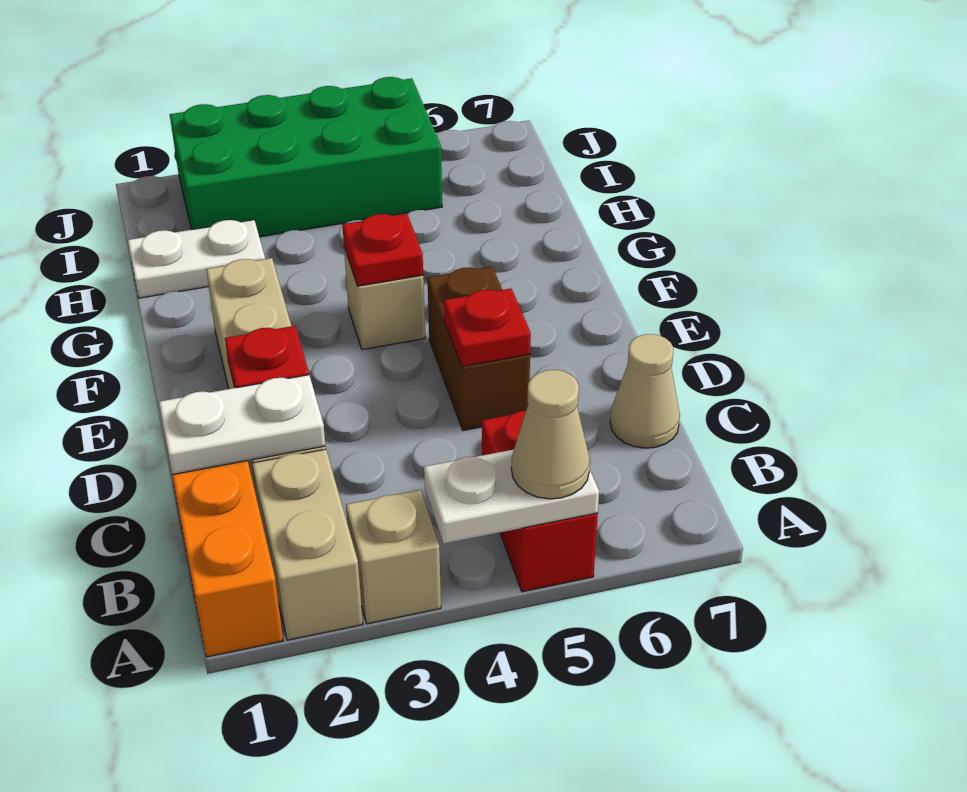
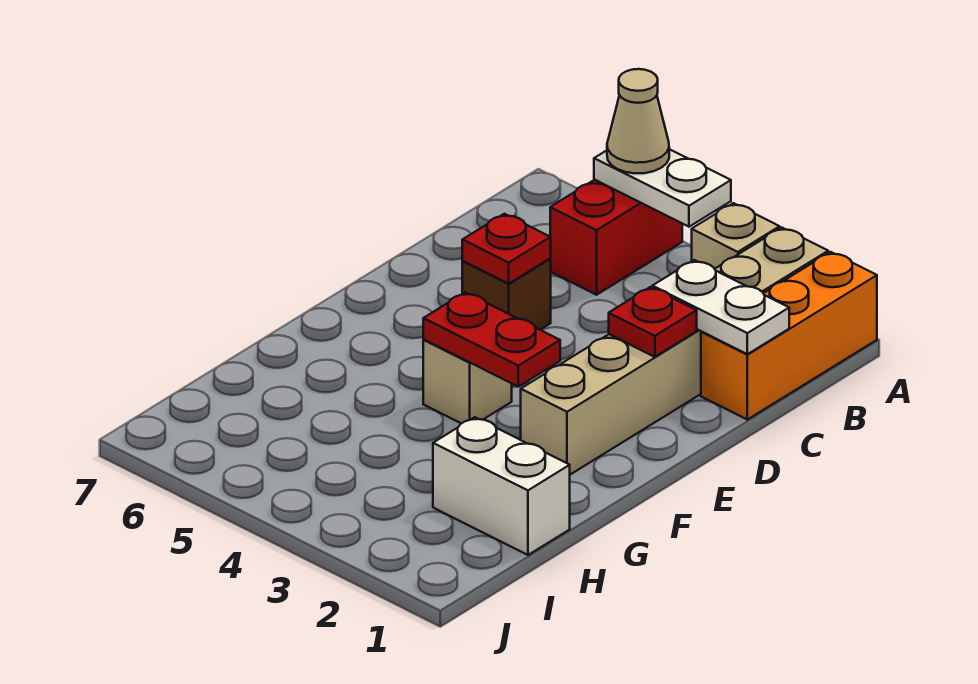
tan 1x1 cone [610,334,680,448] -> none
brown 1x2 brick [427,266,530,430] -> brown 1x1 brick [462,259,551,330]
red 1x1 plate [342,214,423,286] -> red 1x2 plate [423,292,560,387]
white 1x2 plate [128,220,265,298] -> white 1x2 brick [433,417,570,555]
green 2x4 brick [170,77,442,237] -> none

